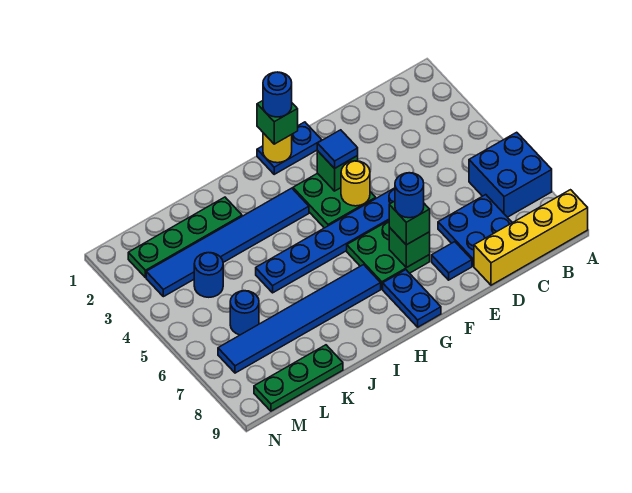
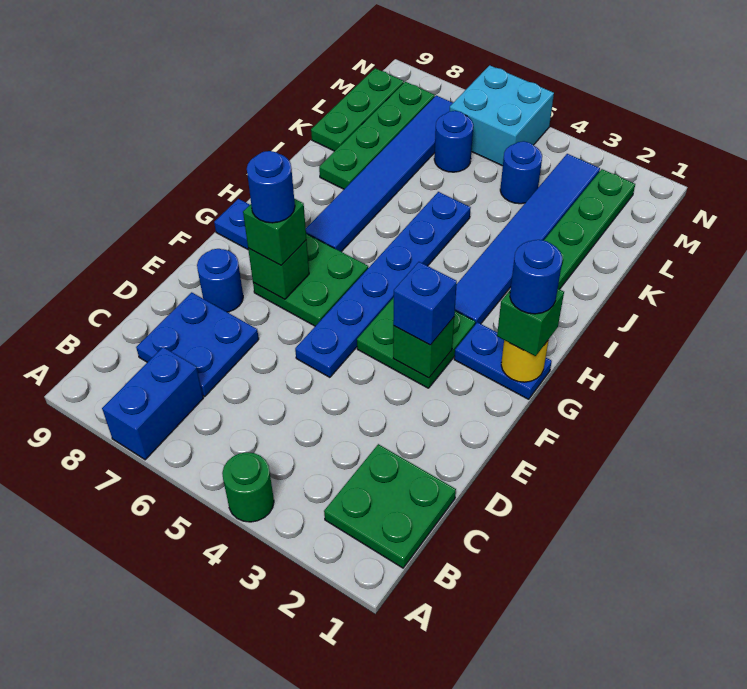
none -> green 1x1 round brick [222,452,274,522]
blue 2x2 brick [469,132,552,217] -> blue 1x2 brick [102,347,203,460]
yellow 1x4 brick [474,190,588,285] -> none
none -> green 2x2 plate [324,444,456,568]
blue 1x1 tile [432,242,472,280] -> blue 1x1 round brick [197,249,243,312]
blue 1x2 plate [257,122,322,174] -> blue 1x2 plate turned to [454,322,552,399]
blue 1x1 tile [317,130,358,169] -> blue 1x1 brick [393,262,457,345]
yellow 1x1 round brick [341,161,370,206] -> none
none -> green 1x4 plate [319,82,435,189]
none -> cyan 2x2 brick [450,65,554,166]

